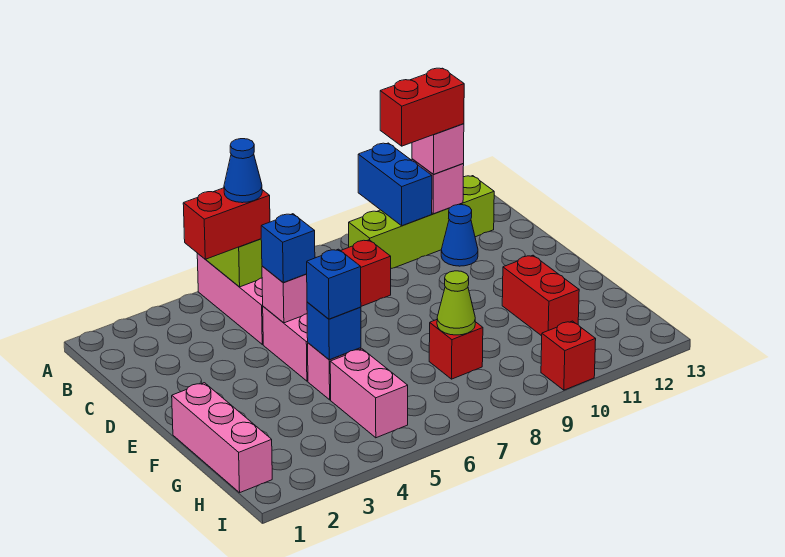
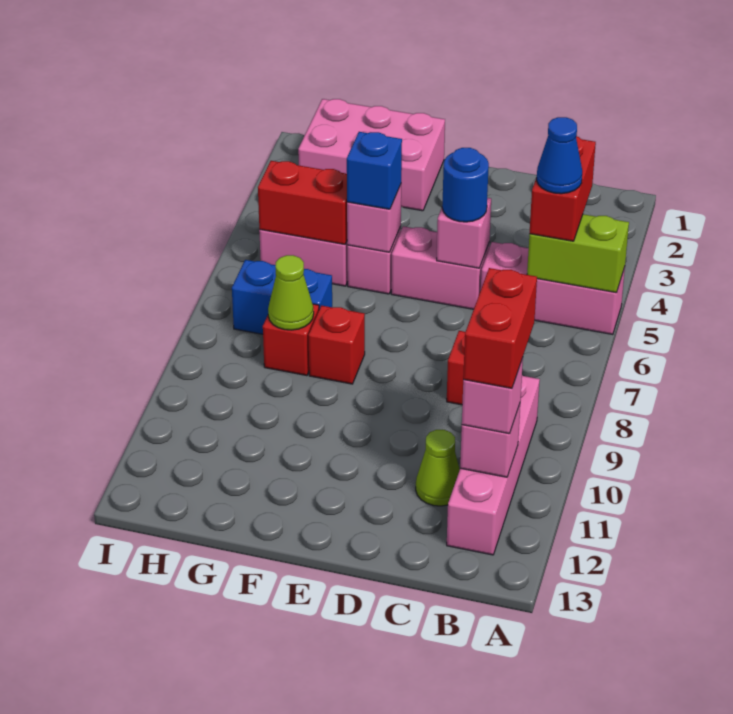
blue 1x2 brick [358,143,432,226] -> blue 1x2 brick moved to [232,260,332,334]
lime 1x4 brick [349,176,494,268] -> pink 1x4 brick [447,376,540,555]
blue 1x1 cone [441,204,478,266] -> lime 1x1 cone [416,430,460,506]
blue 1x1 brick [261,214,315,283] -> blue 1x1 round brick [442,148,489,222]
pink 1x3 brick [172,383,272,493] -> pink 2x3 brick [298,99,445,211]
blue 1x1 brick [307,302,361,360] -> pink 1x1 brick [347,185,401,252]
red 1x2 brick [502,255,579,336] -> red 1x2 brick moved to [258,161,347,244]
red 1x1 brick [541,321,596,390] -> red 1x1 brick moved to [309,306,365,384]

